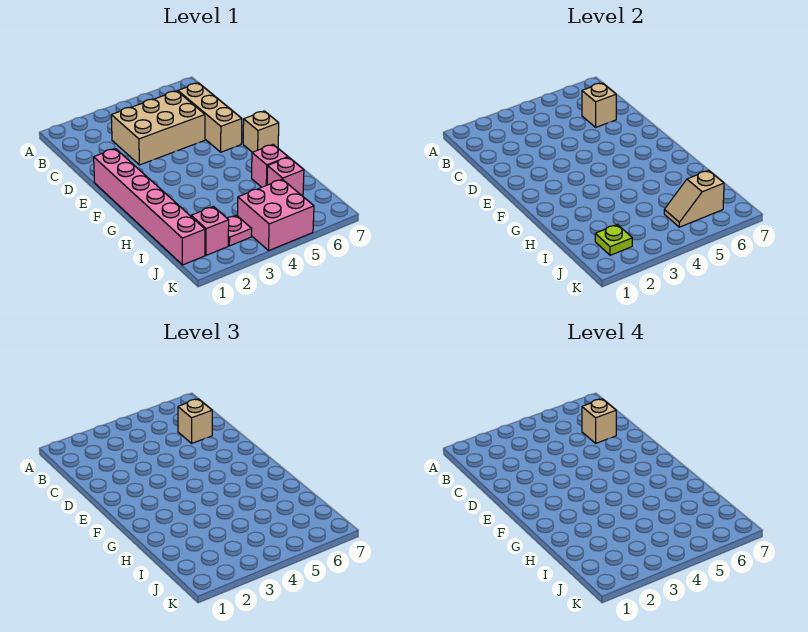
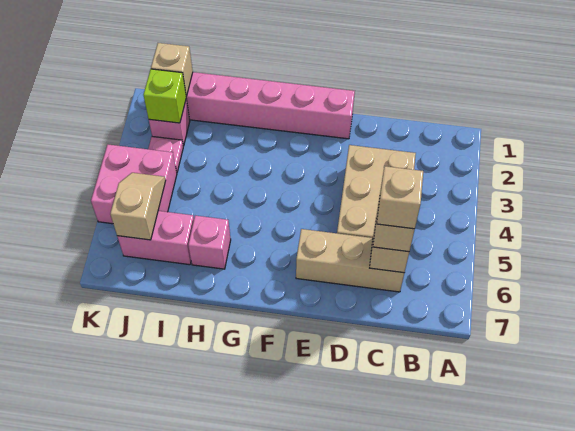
tan 1x1 brick [243,111,279,152] -> tan 1x1 brick moved to [151,43,193,96]
pink 1x1 brick [267,157,304,196] -> pink 1x2 brick [117,211,194,265]
lime 1x1 plate [595,225,632,255] -> lime 1x1 brick [143,69,186,123]

